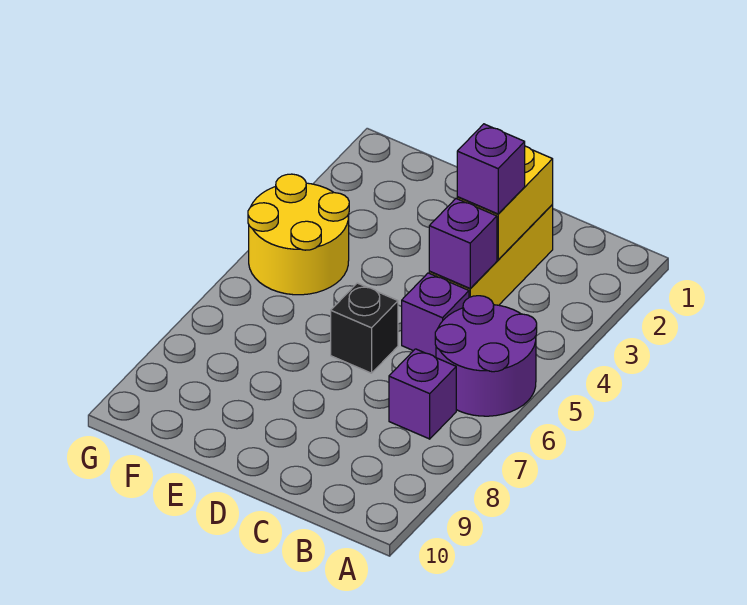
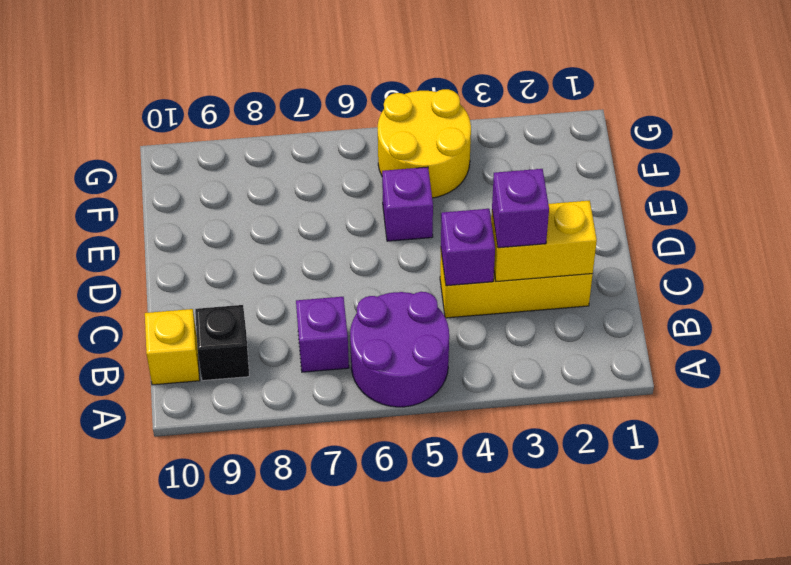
none -> yellow 1x1 brick [145,309,200,385]
purple 1x1 brick [402,273,469,358] -> purple 1x1 brick moved to [382,167,433,241]
black 1x1 brick [331,283,398,373] -> black 1x1 brick moved to [195,305,249,381]

